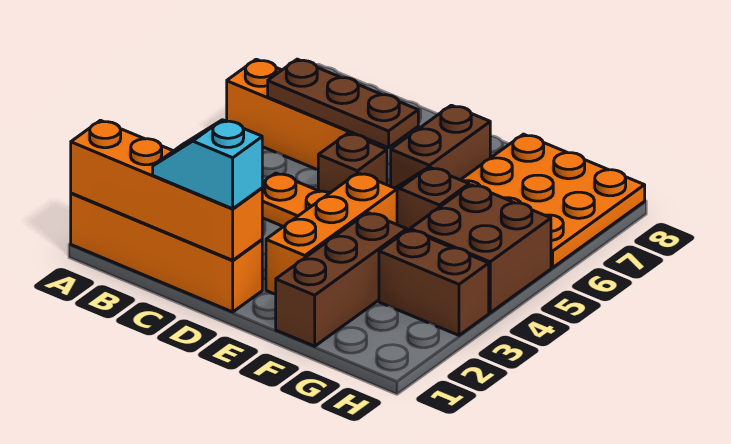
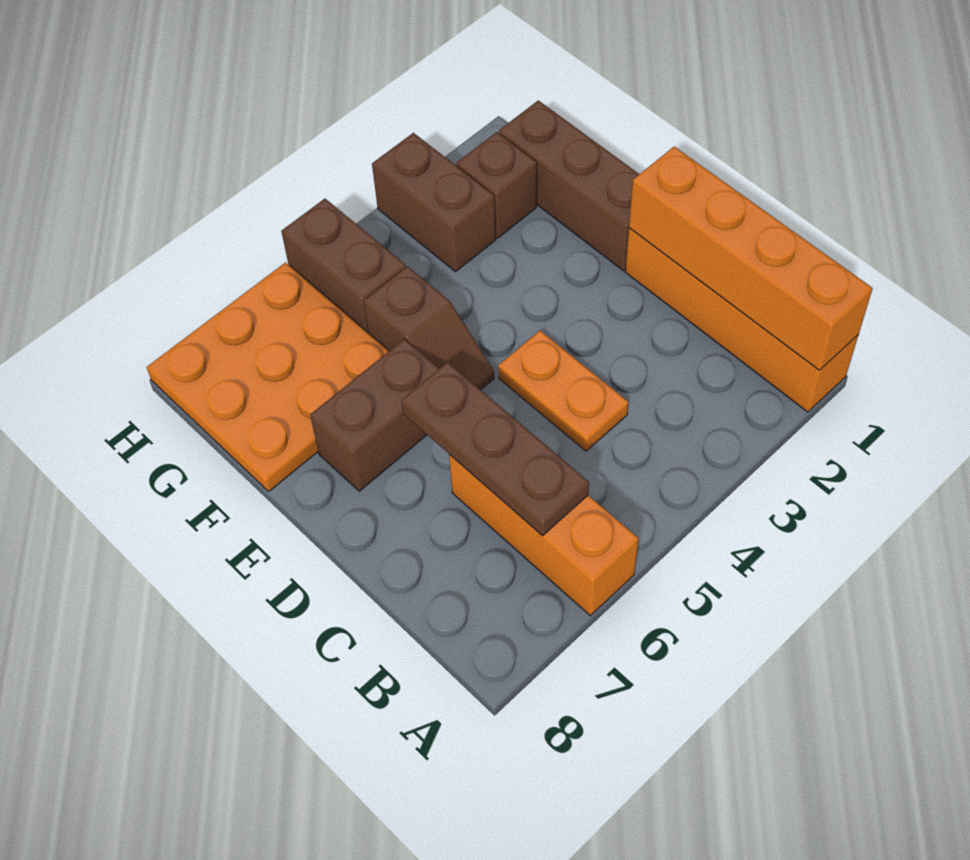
cyan 1x2 slope [153,120,262,209] -> none
brown 1x1 brick [318,133,387,193] -> brown 1x1 brick moved to [456,132,537,238]
orange 1x3 brick [266,173,397,294] -> none
brown 1x3 brick [276,213,407,346] -> brown 1x3 brick turned to [499,100,639,270]
brown 2x2 brick [410,185,551,313] -> brown 1x2 brick [281,199,406,333]

